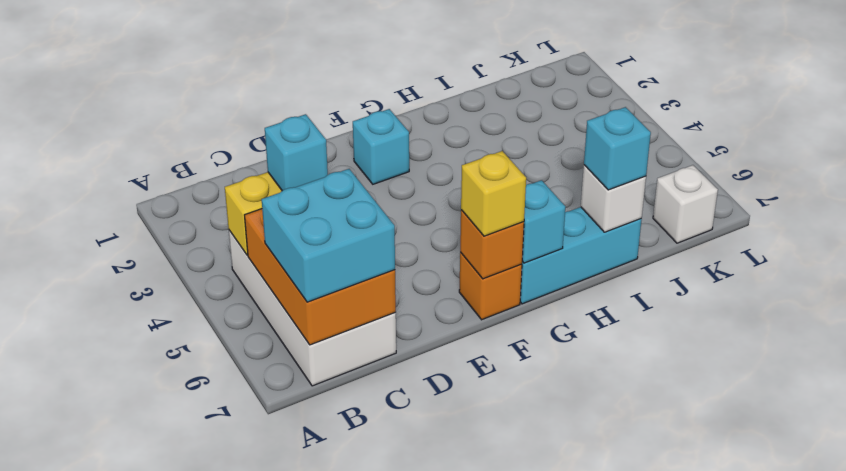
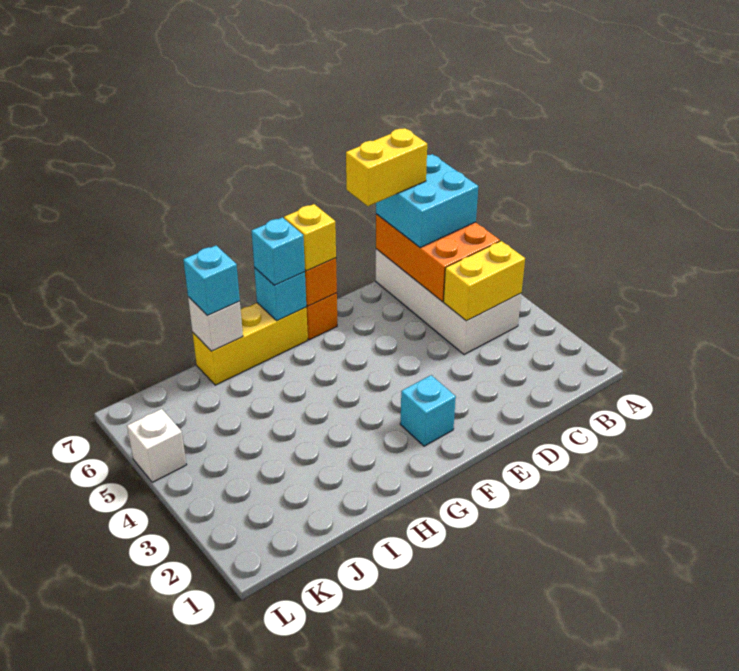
cyan 1x1 brick [265,114,328,191] -> cyan 1x1 brick moved to [251,217,305,285]
none -> yellow 1x2 brick [346,128,427,206]
cyan 1x3 brick [520,207,642,304] -> yellow 1x3 brick [193,303,308,385]
white 1x1 brick [653,165,718,243] -> white 1x1 brick moved to [127,409,186,482]

